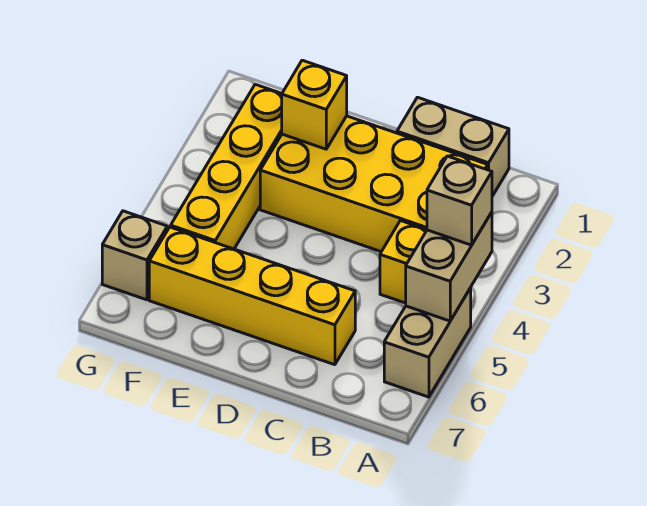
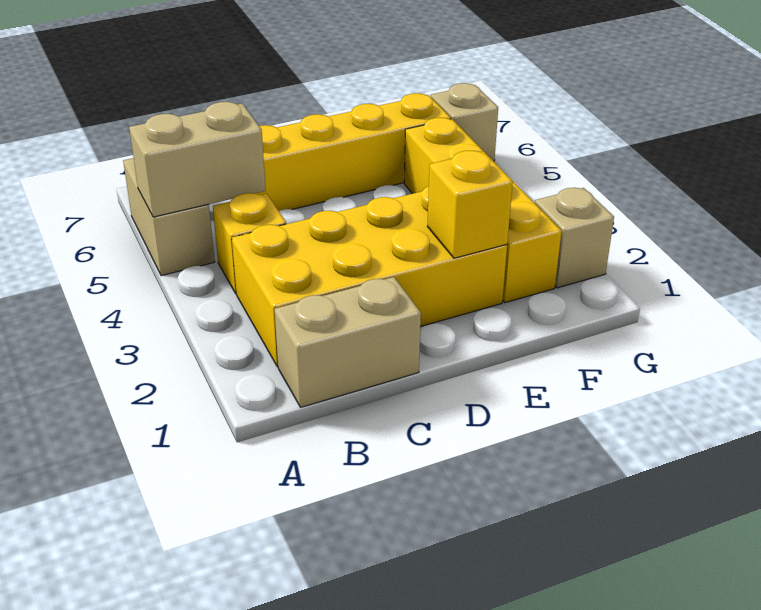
tan 1x2 brick [406,212,492,321] -> tan 1x2 brick turned to [129,102,266,217]
tan 1x1 brick [427,156,492,245] -> tan 1x1 brick moved to [535,188,614,288]

